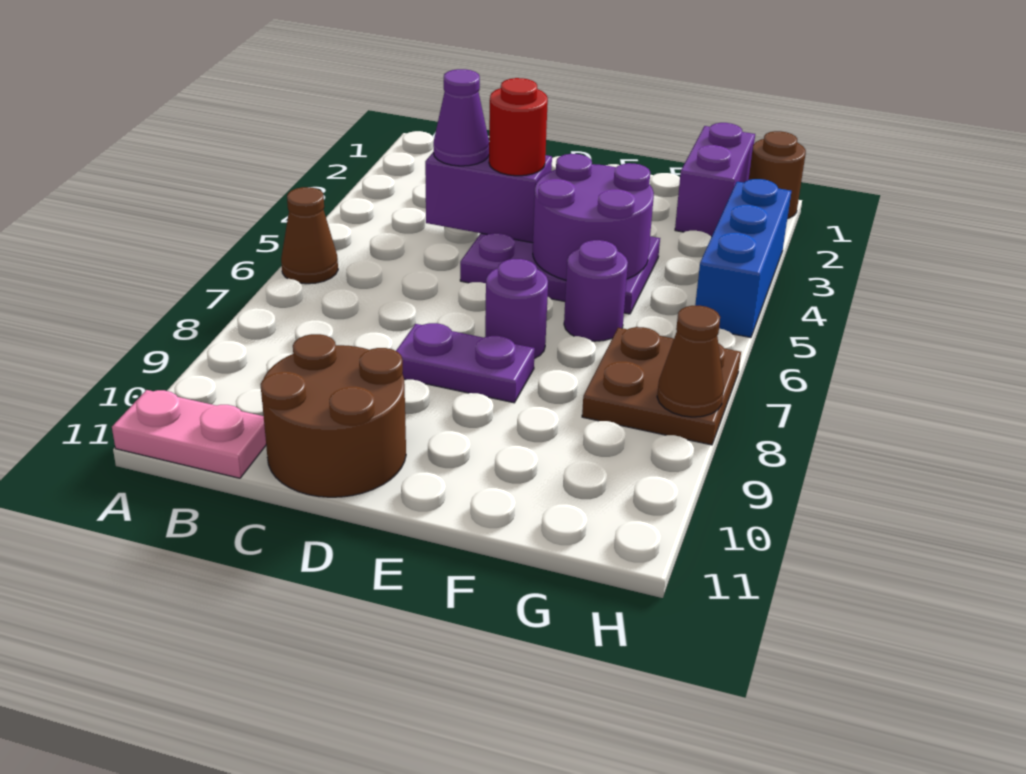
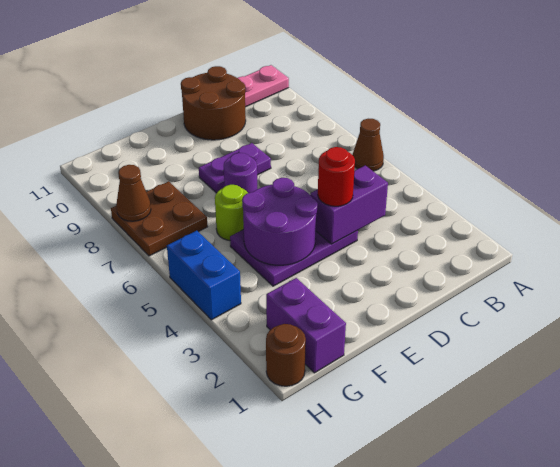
purple 1x1 cone [433,69,489,166] -> none
purple 1x1 round brick [564,240,628,341] -> lime 1x1 round brick [215,185,248,241]
blue 1x3 brick [695,179,791,338] -> blue 1x2 brick [167,231,241,320]

